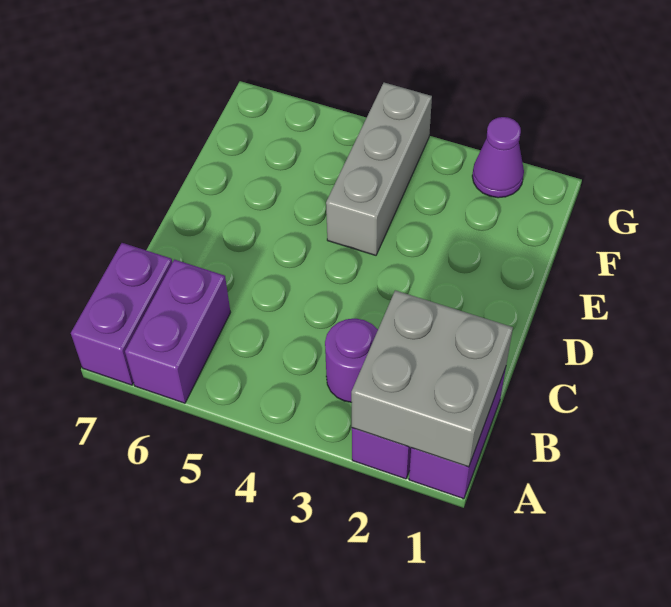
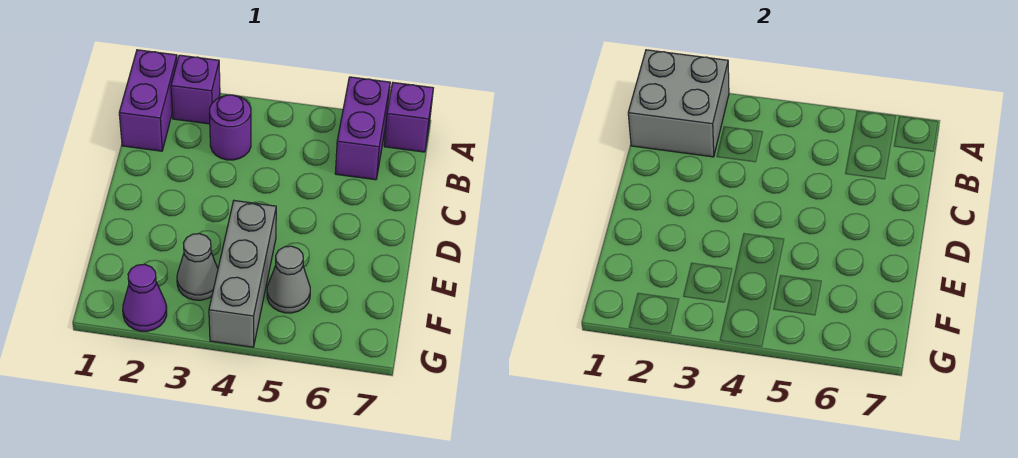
purple 1x2 brick [71,243,172,385] -> purple 1x1 brick [384,83,433,152]
none -> grey 1x1 cone [177,234,218,300]
none -> grey 1x1 cone [267,246,310,313]

